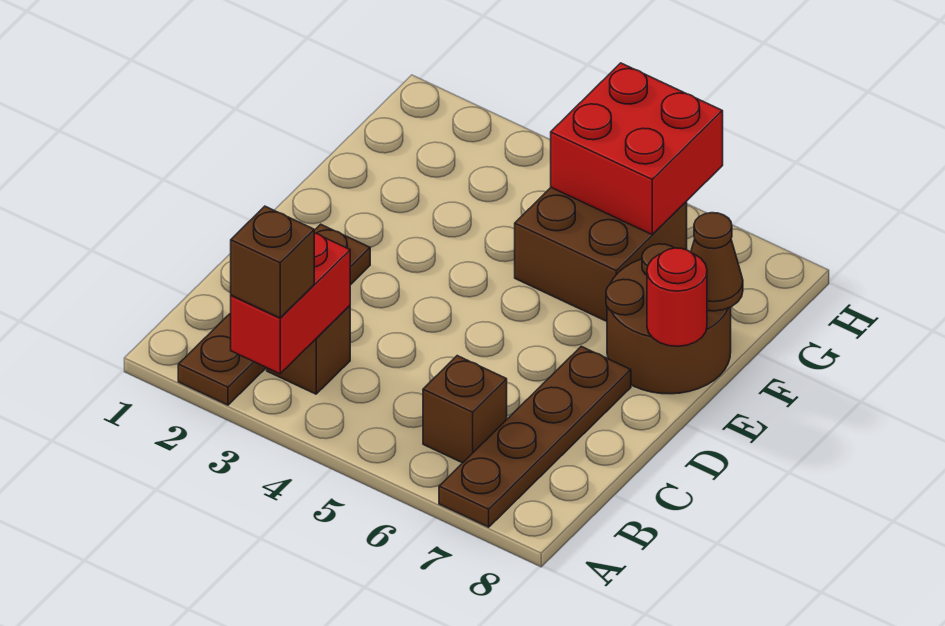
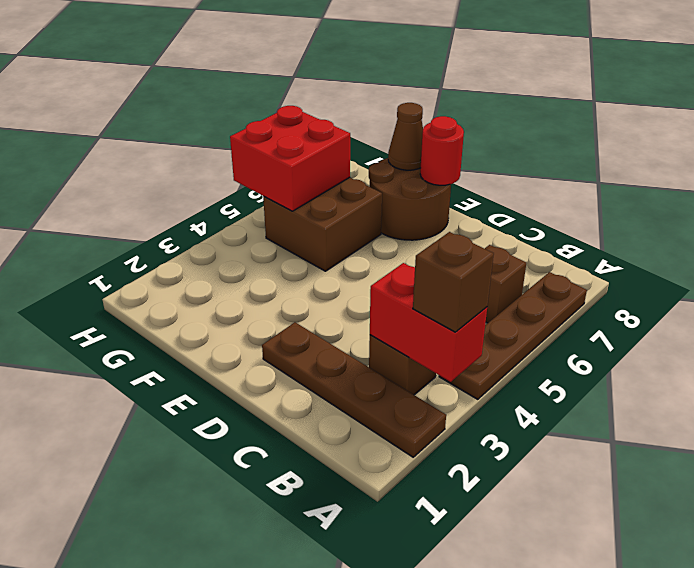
brown 1x4 plate [439,346,631,527] -> brown 1x4 plate turned to [439,272,587,399]

